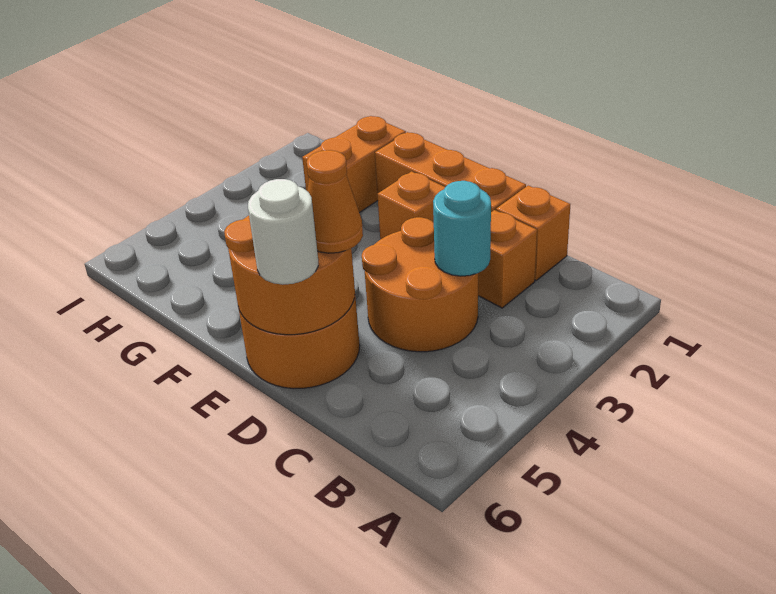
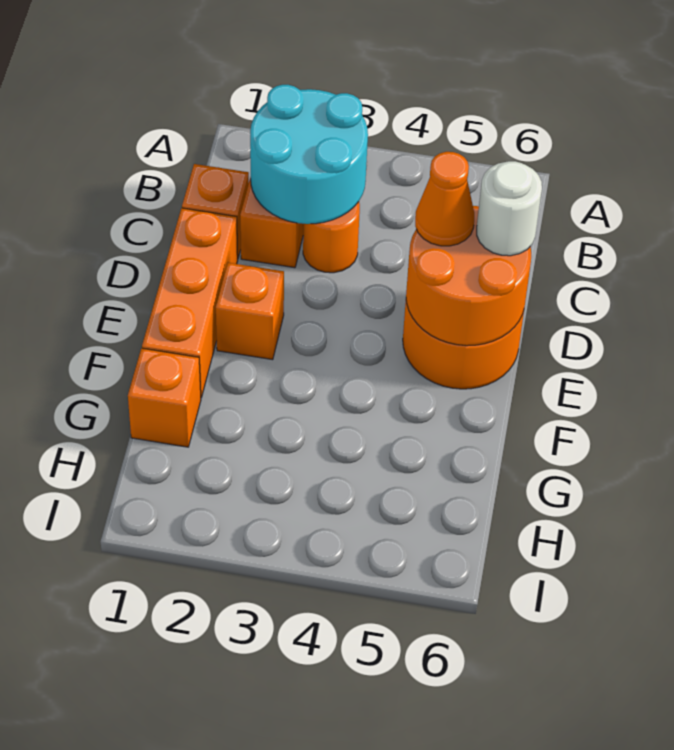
orange 2x2 round brick [362,217,478,352] -> orange 1x1 round brick [303,202,360,273]
cyan 1x1 round brick [433,181,491,276] -> cyan 2x2 round brick [250,85,368,224]
orange 1x2 brick [302,116,406,213] -> orange 1x1 brick [128,348,201,447]

